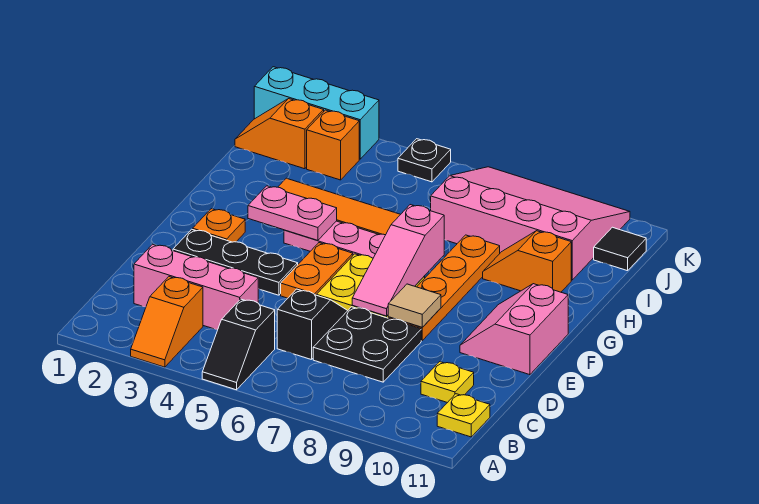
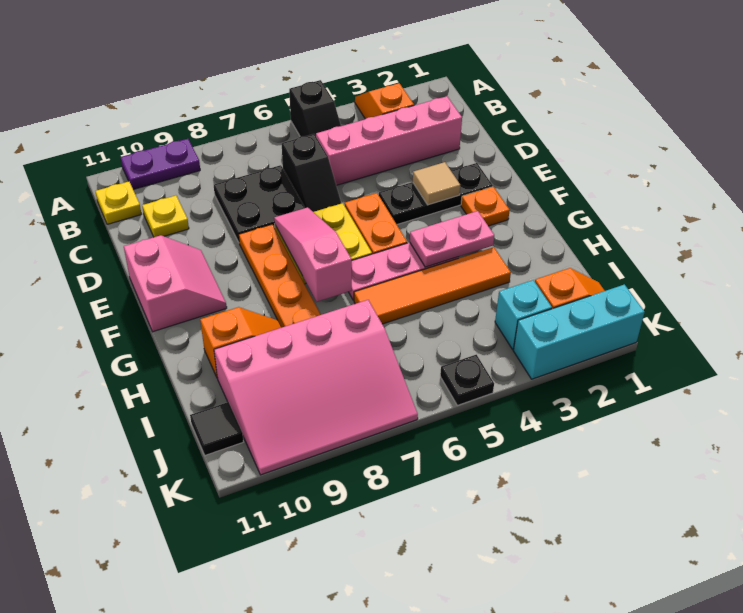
black 1x2 slope [202,299,275,390] -> black 1x2 slope turned to [289,80,341,137]
none -> purple 1x2 plate [121,139,200,190]
pink 1x3 brick [134,244,258,330] -> pink 1x4 brick [316,96,462,185]
tan 1x1 tile [388,284,441,327] -> tan 1x1 tile moved to [413,162,460,205]
orange 1x1 brick [307,110,359,180] -> cyan 1x1 brick [495,280,552,349]

